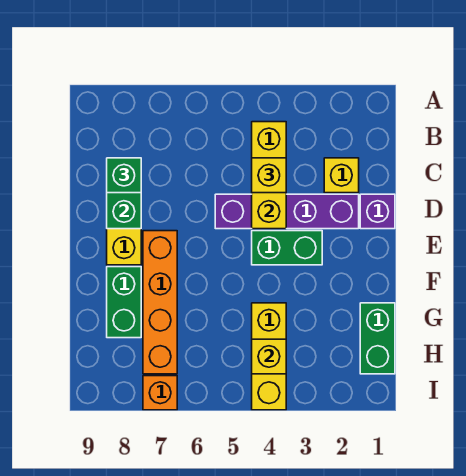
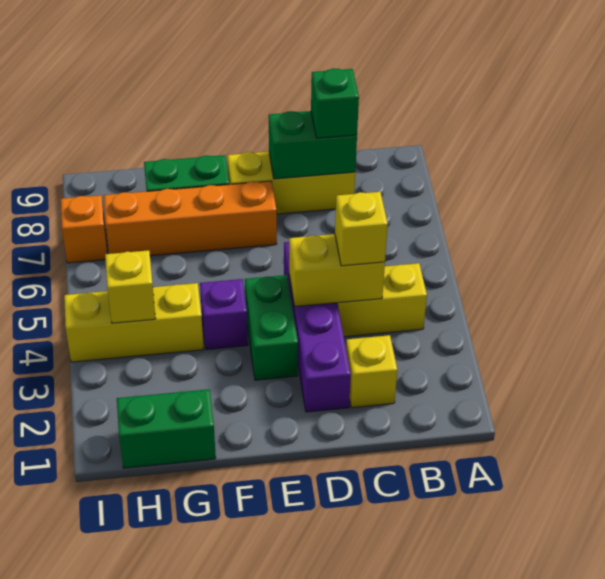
purple 1x1 brick [360,194,395,229] -> purple 1x1 brick moved to [200,279,248,350]

